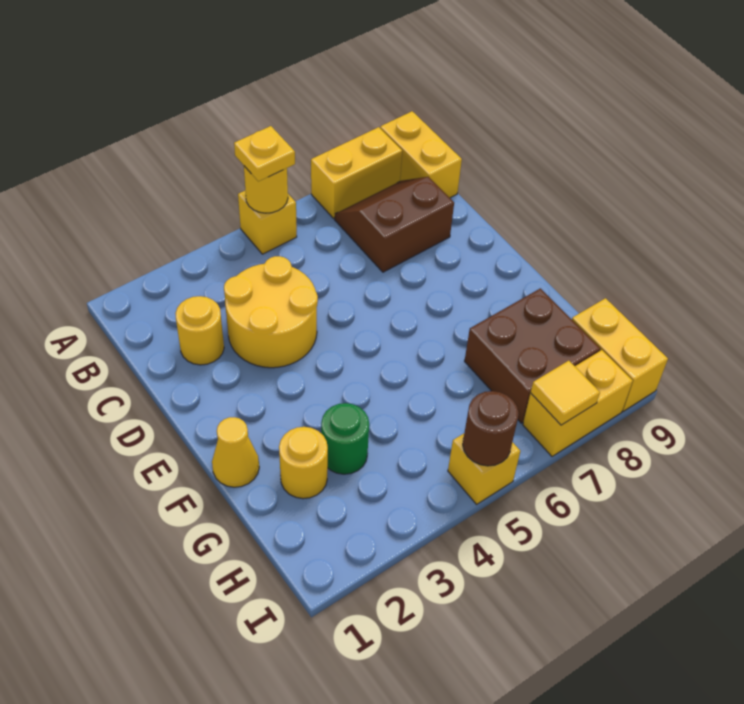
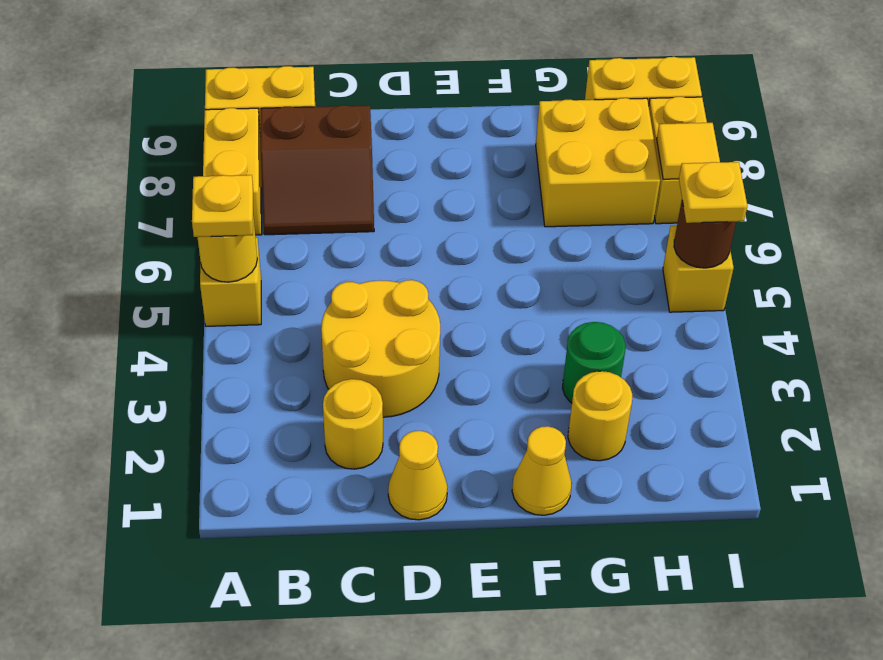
brown 2x2 slope [335,177,454,272] -> brown 2x2 slope turned to [261,105,374,235]
none -> yellow 1x1 cone [388,431,447,520]
brown 2x2 brick [465,288,600,423] -> yellow 2x2 brick [536,98,660,227]
none -> yellow 1x1 plate [679,162,747,223]

